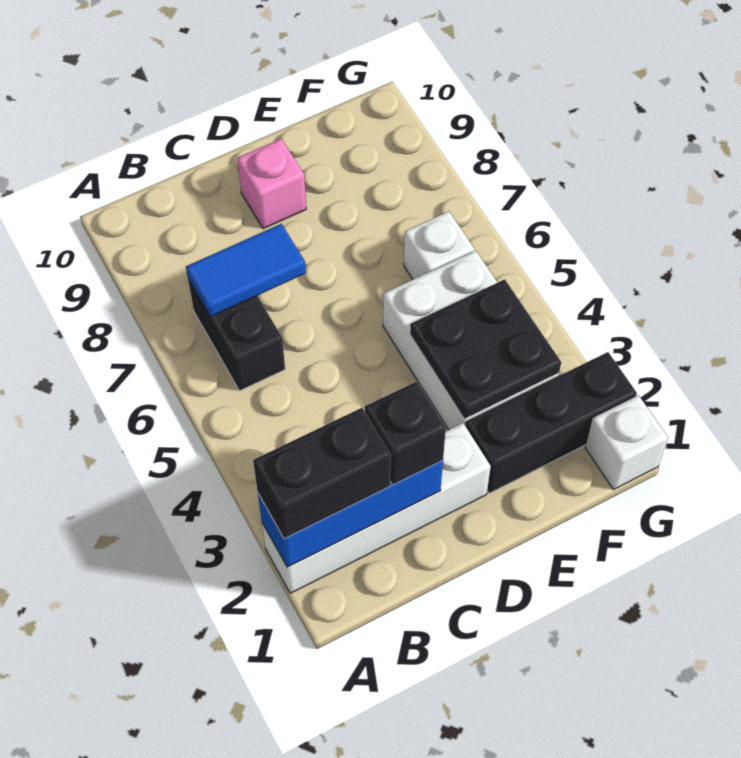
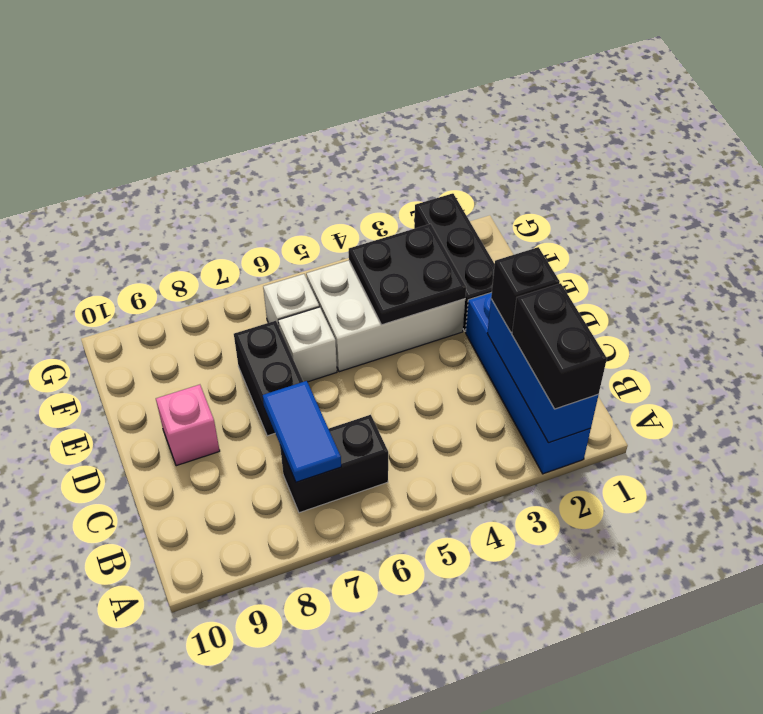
white 1x4 brick [262,423,491,593] -> blue 1x4 brick [466,292,591,474]
none -> black 1x2 brick [234,321,303,436]
white 1x1 brick [585,395,668,489] -> white 1x1 brick moved to [278,307,337,382]

